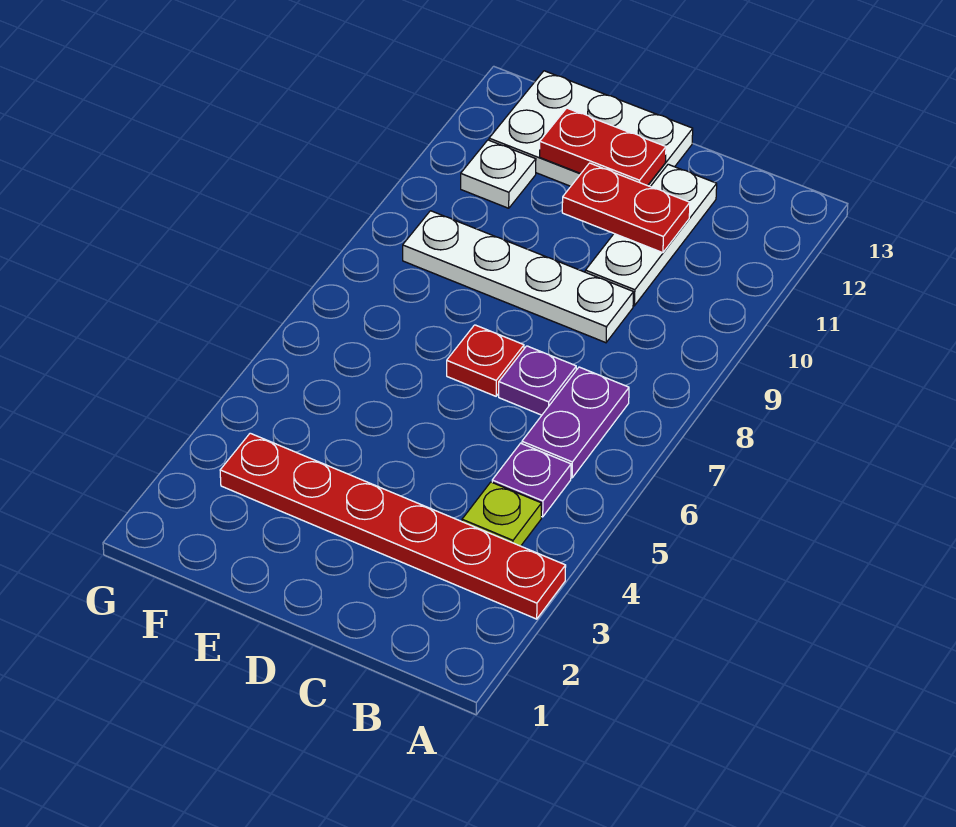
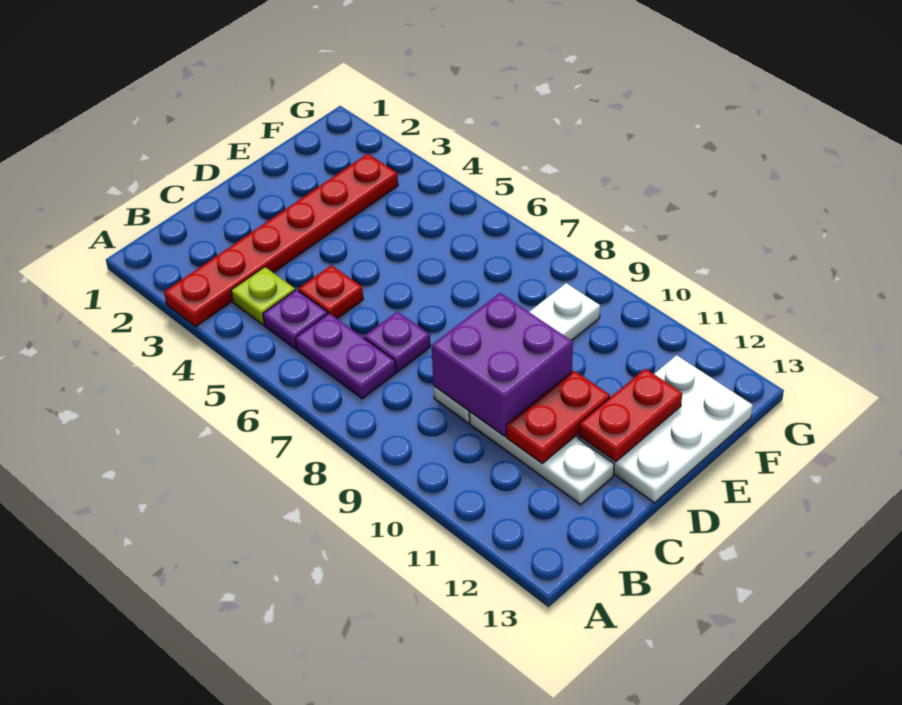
none -> purple 2x2 brick [432,293,573,436]
red 1x1 plate [447,325,524,396] -> red 1x1 plate moved to [298,265,363,319]
white 1x1 plate [461,140,536,208] -> none

